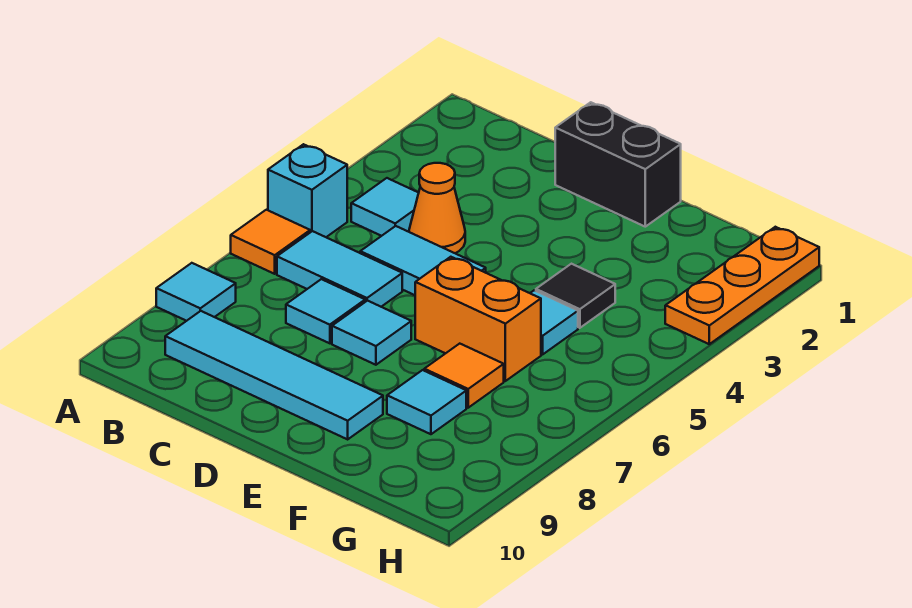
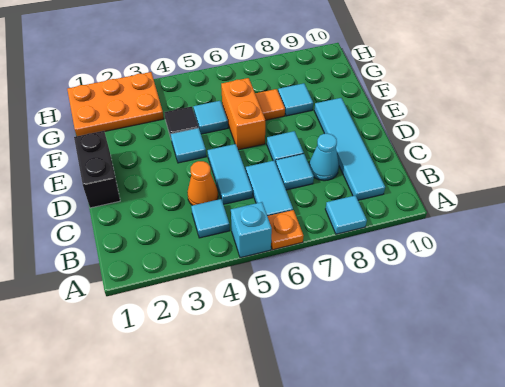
orange 1x1 tile [231,210,310,274] -> orange 1x1 plate [268,210,303,250]
none -> cyan 1x1 cone [309,134,339,181]
none -> cyan 1x1 tile [171,128,206,163]
orange 1x3 plate [665,227,819,344] -> orange 2x3 plate [67,72,164,136]

